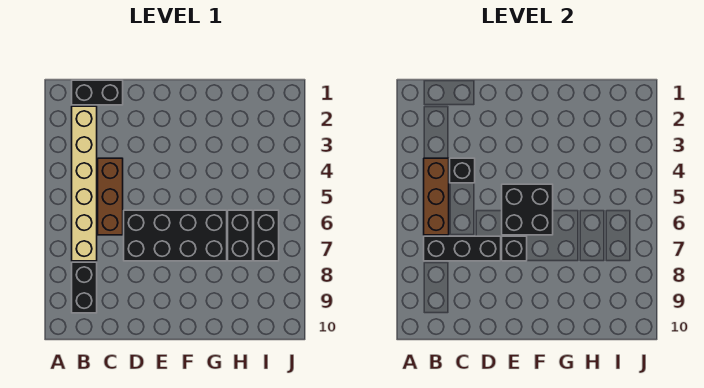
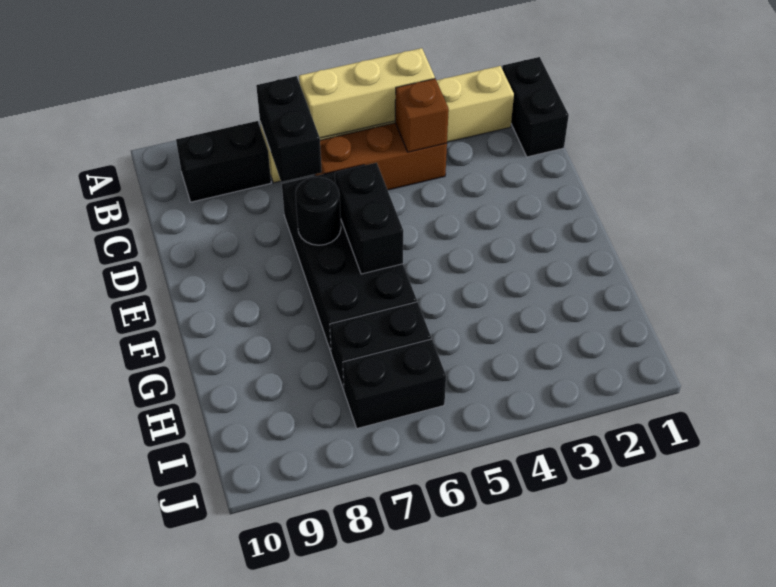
brown 1x3 brick [424,158,449,235] -> tan 1x3 brick [299,48,435,138]
black 1x3 brick [424,236,501,261] -> black 1x2 brick [256,76,322,182]
black 1x1 brick [450,158,475,183] -> brown 1x1 brick [395,79,449,152]
black 2x2 brick [502,184,553,235] -> black 1x2 brick [335,163,403,274]
black 1x1 brick [502,236,527,261] -> black 1x1 round brick [295,177,341,245]

